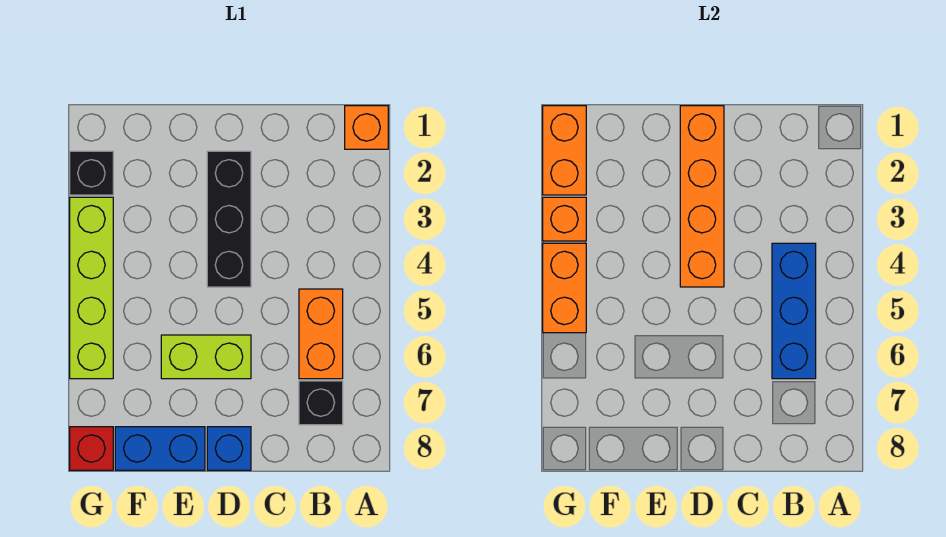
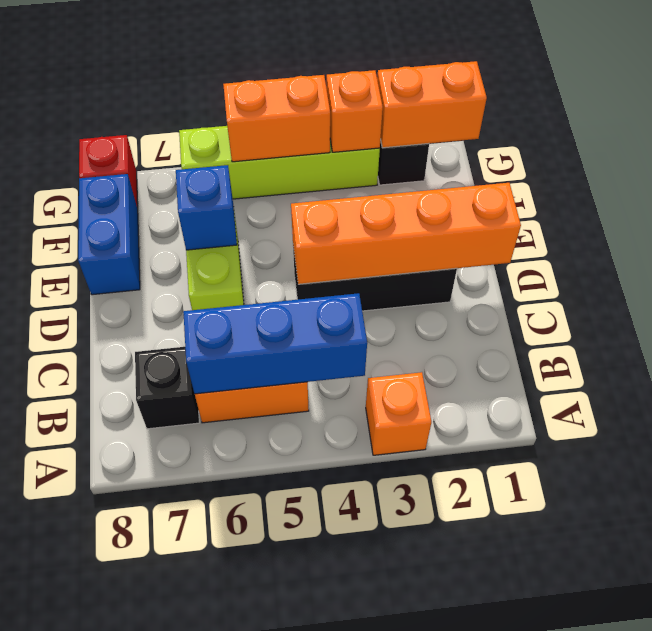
orange 1x1 brick [345,106,388,149] -> orange 1x1 brick moved to [366,372,431,455]
blue 1x1 brick [207,427,251,470] -> blue 1x1 brick moved to [176,165,237,250]

